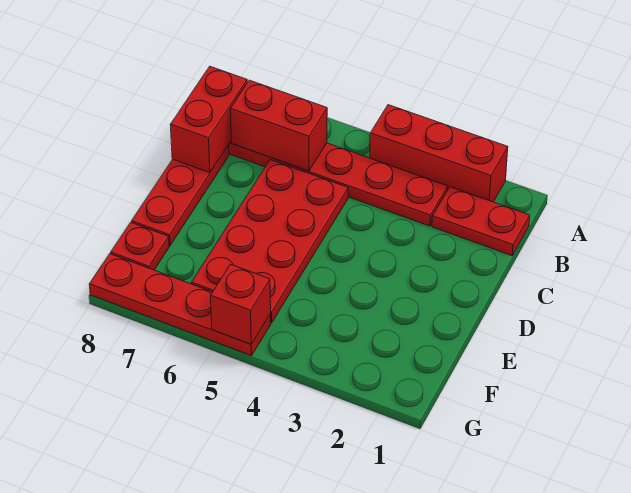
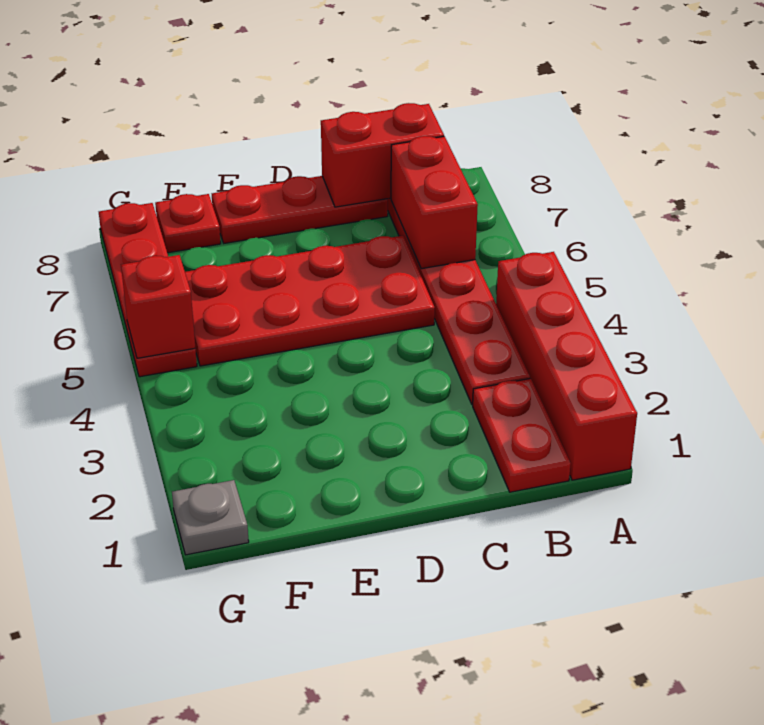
red 1x3 brick [370,105,508,202] -> red 1x4 brick [496,252,637,480]
none -> grey 1x1 plate [172,480,249,555]

